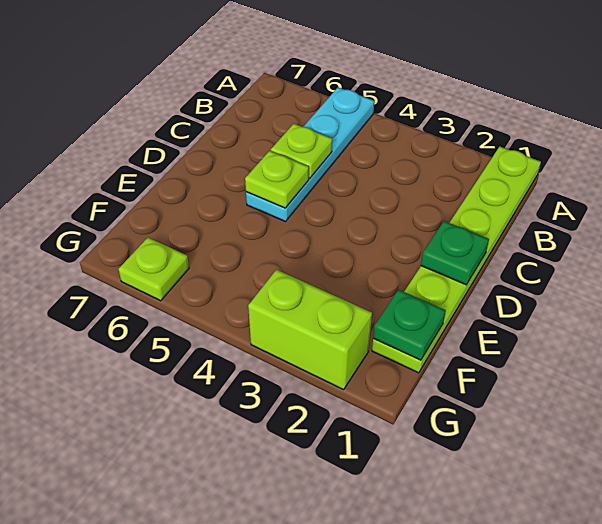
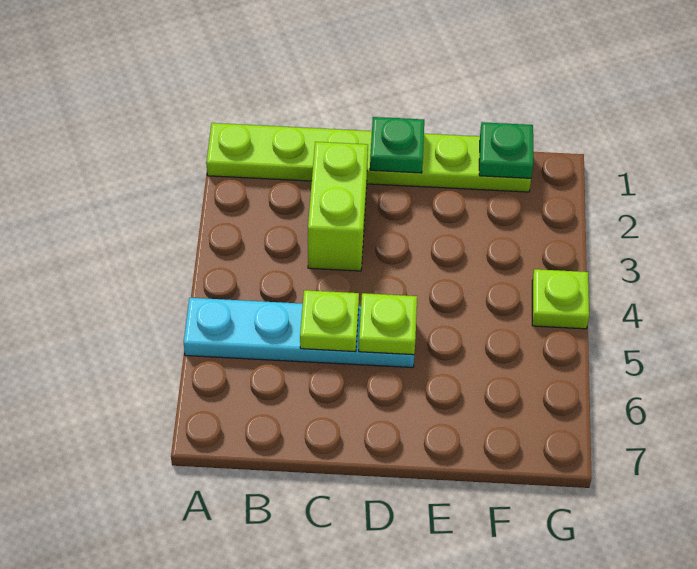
lime 1x2 brick [248,270,372,390] -> lime 1x2 brick moved to [308,142,368,271]
lime 1x1 plate [118,238,189,301] -> lime 1x1 plate moved to [532,269,589,329]

